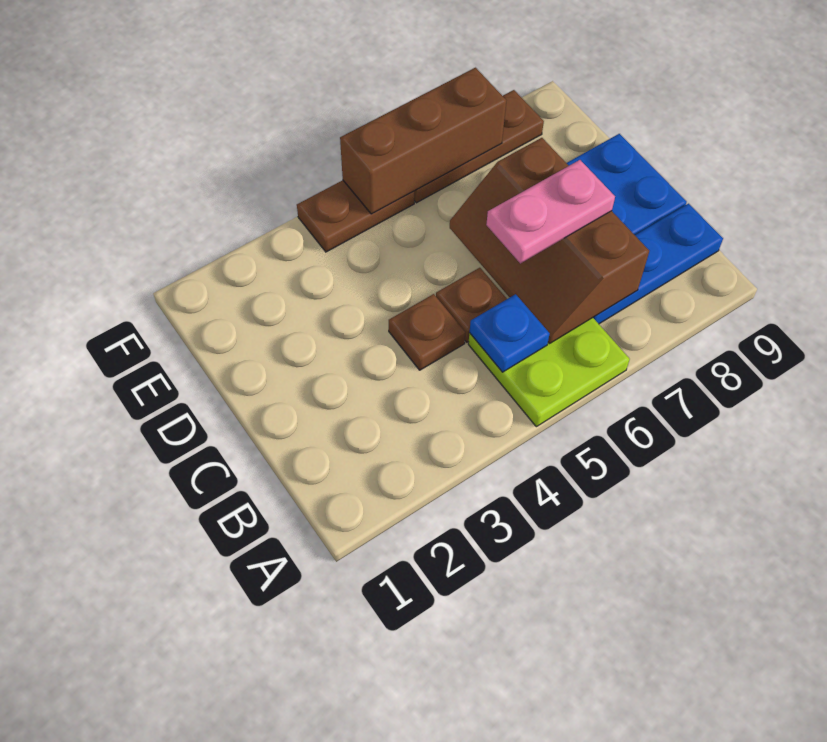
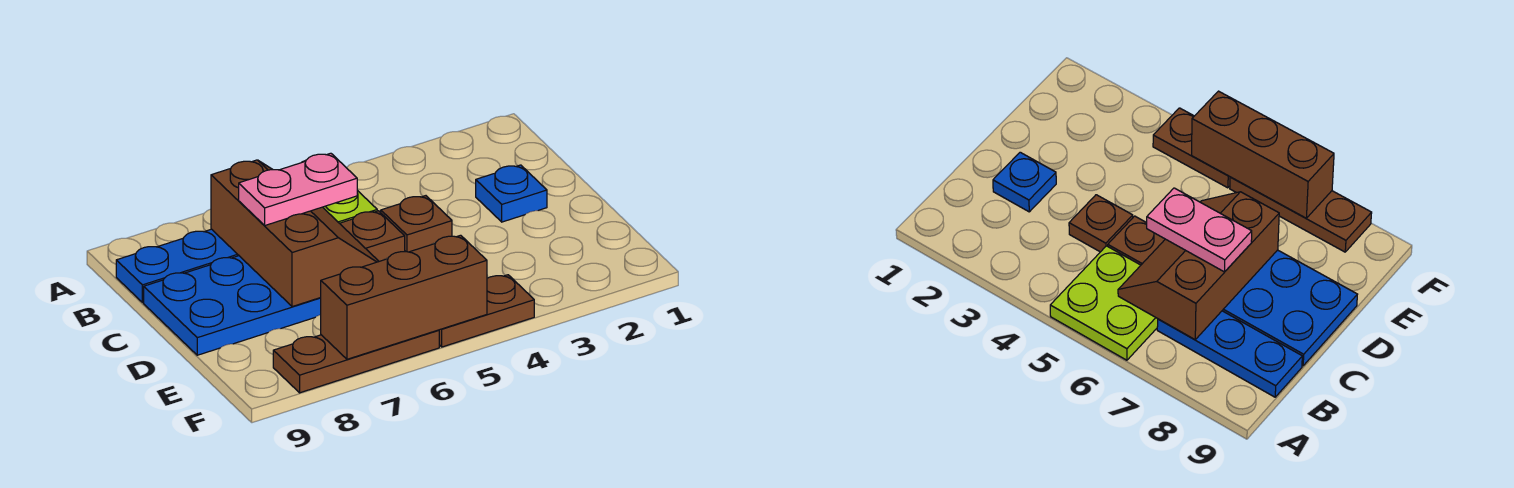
blue 1x1 plate [470,294,550,372] -> blue 1x1 plate moved to [476,165,547,222]

